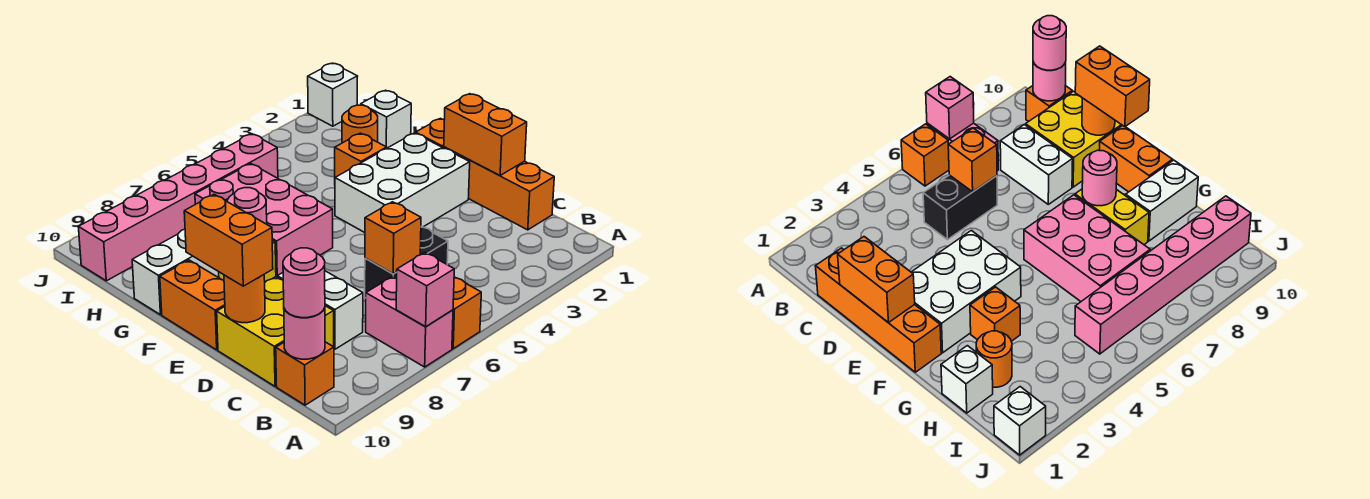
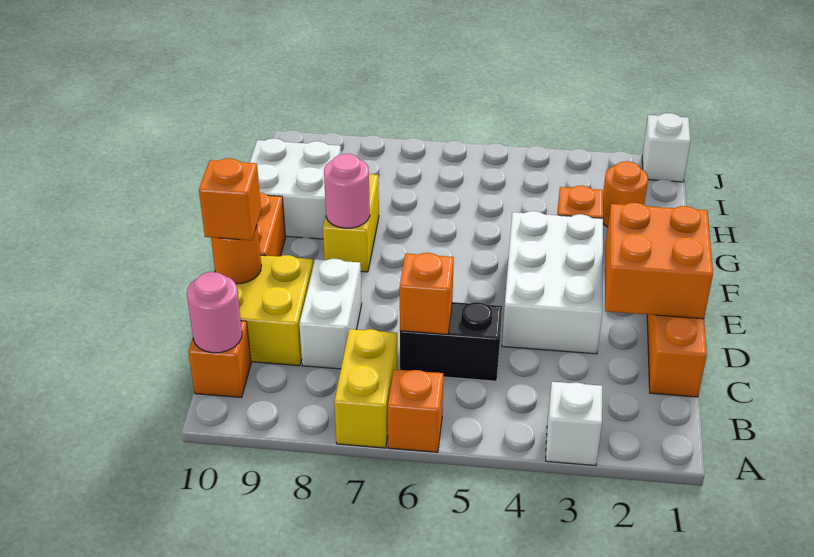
pink 1x2 brick [366,276,453,367] -> yellow 1x2 brick [334,329,397,448]
pink 1x1 brick [396,252,454,327] -> none
pink 1x1 round brick [283,248,325,318] -> none
orange 1x2 brick [444,94,527,176] -> orange 2x2 brick [605,203,713,319]
orange 1x2 brick [184,194,273,286] -> orange 1x1 brick [199,158,261,240]
white 2x3 brick [335,133,470,233] -> white 2x3 brick turned to [502,211,603,354]
pink 2x3 brick [195,164,333,277] -> none
white 1x2 brick [132,229,219,315] -> white 2x2 brick [250,138,341,239]
white 1x1 brick [361,90,411,148] -> white 1x1 brick moved to [546,382,602,466]
pink 1x6 brick [78,134,278,281] -> none

